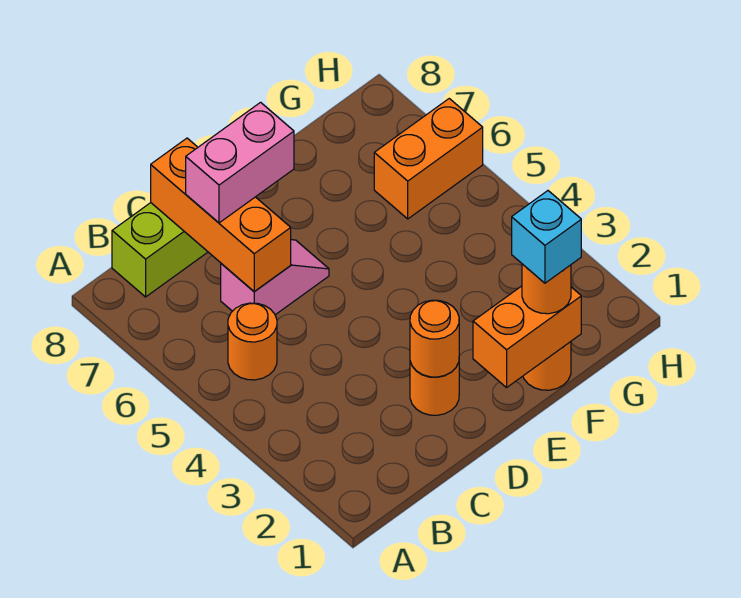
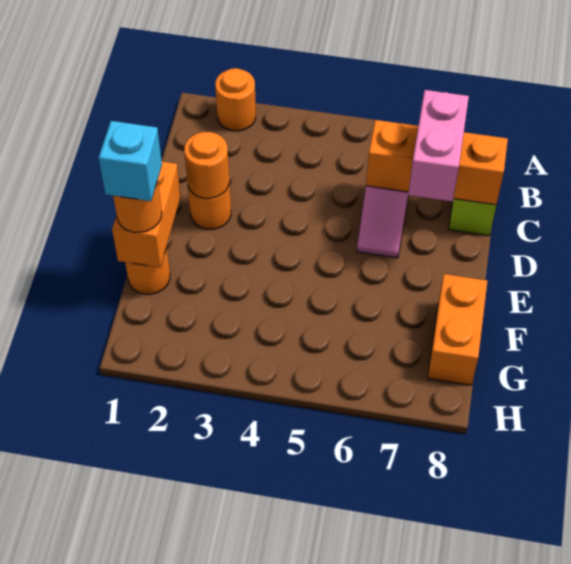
orange 1x1 round brick [228,303,277,380] -> orange 1x1 round brick moved to [215,68,256,131]
orange 1x2 brick [374,99,483,219] -> orange 1x2 brick moved to [428,274,487,385]

